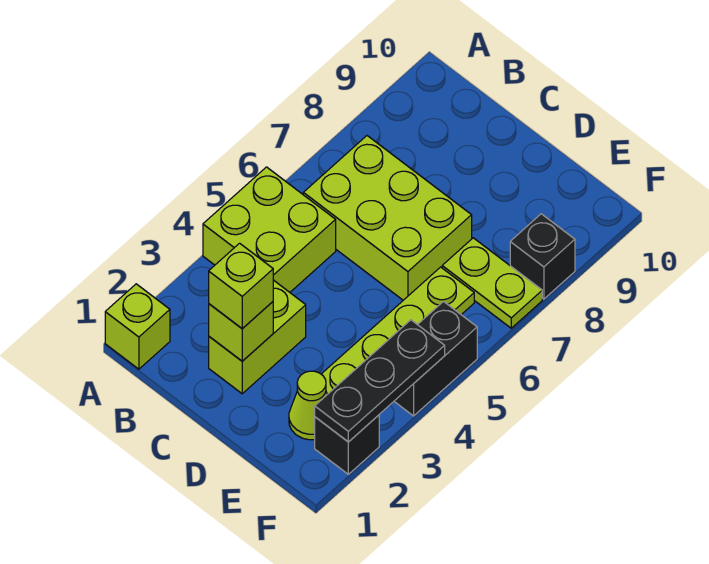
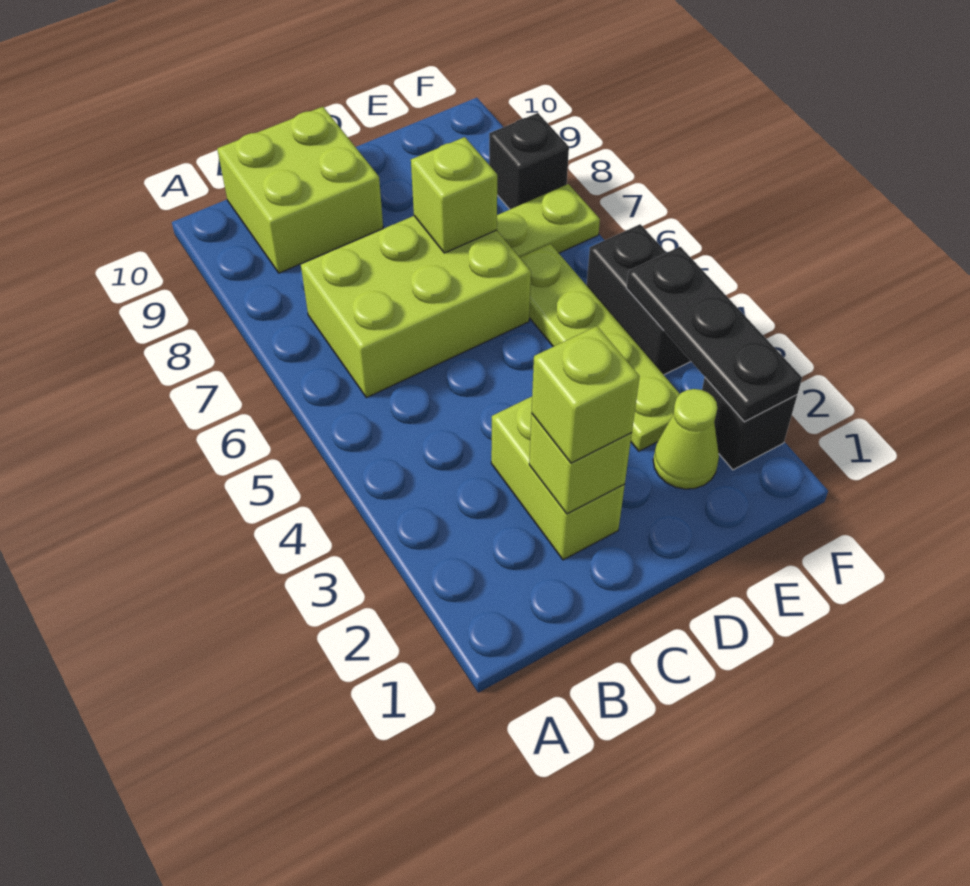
lime 1x1 brick [105,284,170,369] -> lime 1x1 brick moved to [411,137,497,253]
lime 2x2 brick [203,167,336,292] -> lime 2x2 brick moved to [217,107,383,273]

